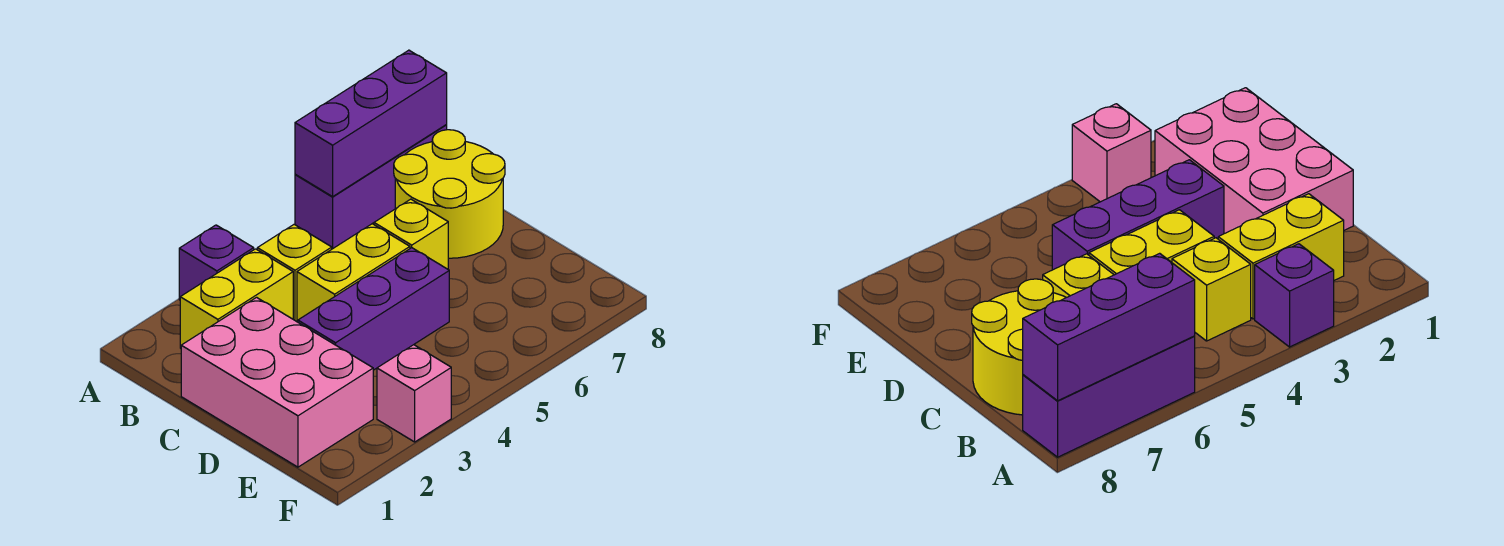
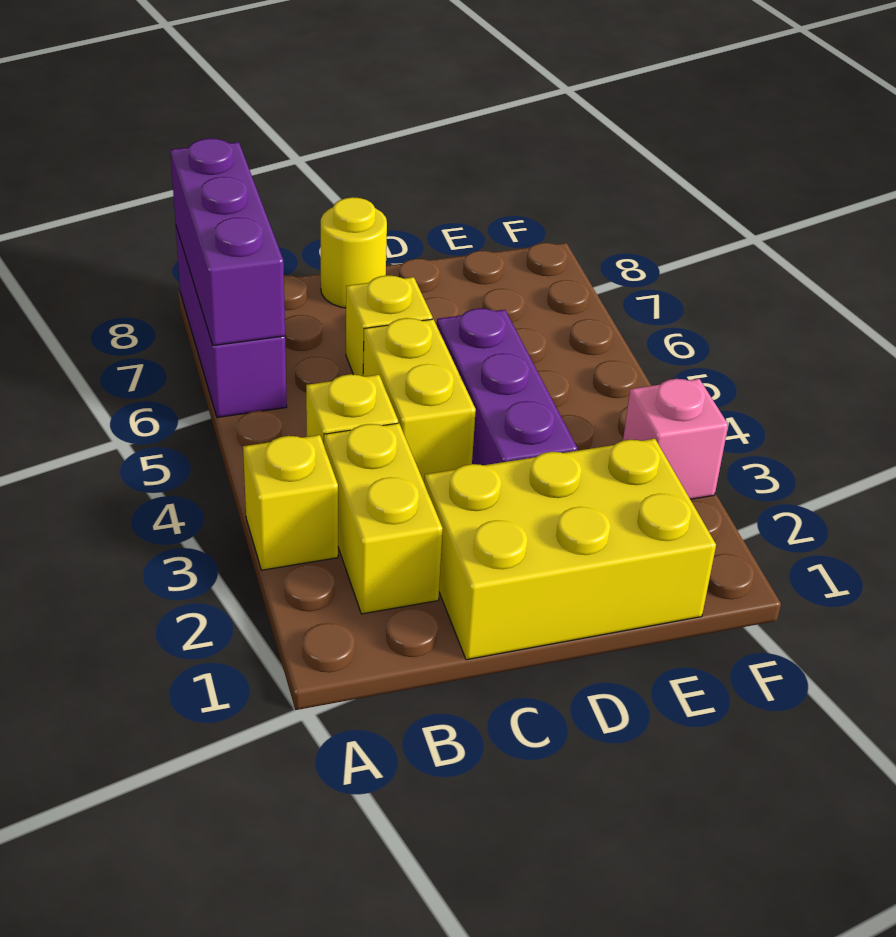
purple 1x1 brick [179,225,254,300] -> yellow 1x1 brick [243,435,338,570]
yellow 2x2 round brick [394,130,505,258] -> yellow 1x1 round brick [321,197,387,308]
pink 2x3 brick [181,297,373,467] -> yellow 2x3 brick [424,439,716,660]

